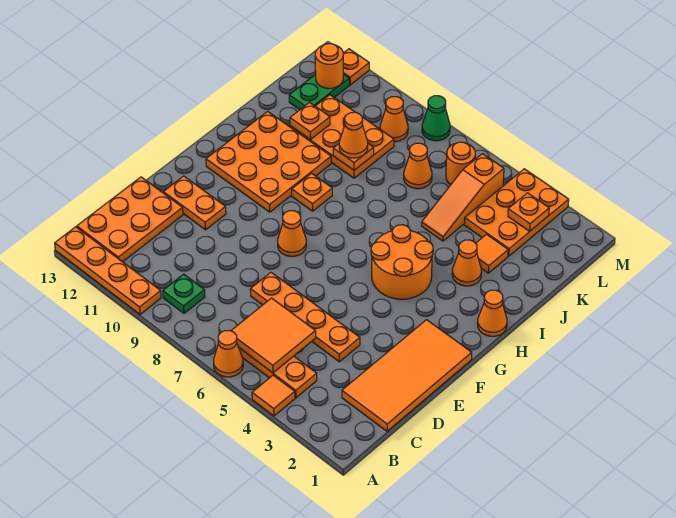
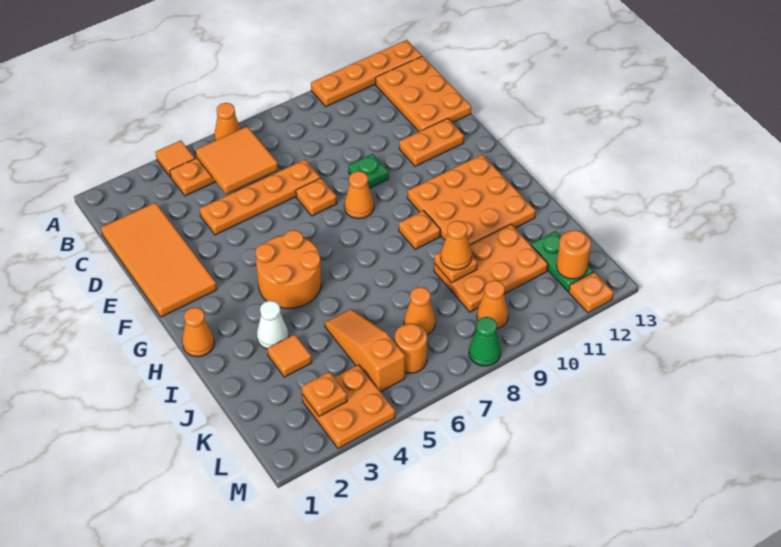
green 1x1 plate [163,274,205,313] -> green 1x1 plate moved to [348,154,389,188]
orange 1x1 cone [452,240,481,286] -> white 1x1 cone [257,301,289,349]
orange 1x1 plate [290,103,330,140] -> orange 1x1 plate moved to [296,178,337,216]
orange 2x3 plate [464,169,569,256] -> orange 2x2 plate [302,365,395,449]

